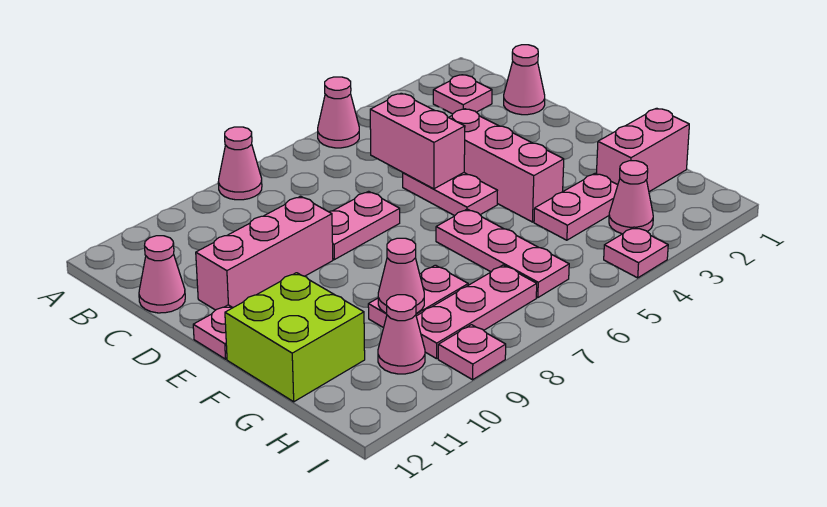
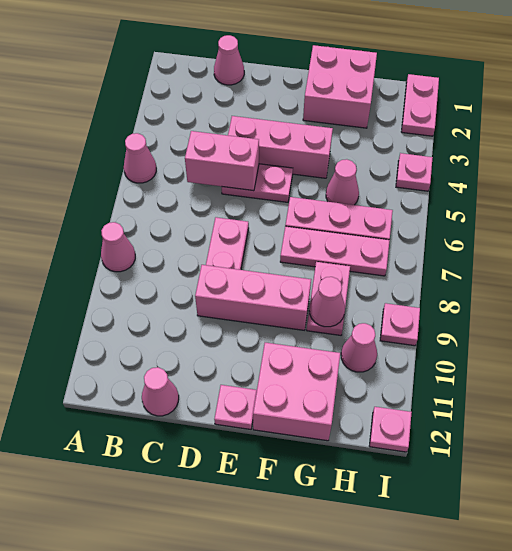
pink 1x1 plate [433,75,492,114] -> pink 1x1 plate moved to [370,407,412,452]
pink 1x3 brick [196,196,333,310] -> pink 1x3 brick turned to [195,265,311,330]
lime 2x2 brick [225,273,365,402] -> pink 2x2 brick [253,342,340,441]
pink 1x2 brick [596,108,689,192] -> pink 2x2 brick [303,45,377,128]
pink 1x2 plate [534,173,618,240] -> pink 1x2 plate moved to [402,74,439,136]
pink 1x1 cone [609,161,653,234] -> pink 1x1 cone moved to [326,159,359,205]
pink 1x3 plate [416,265,537,359] -> pink 1x3 plate turned to [280,226,390,276]

